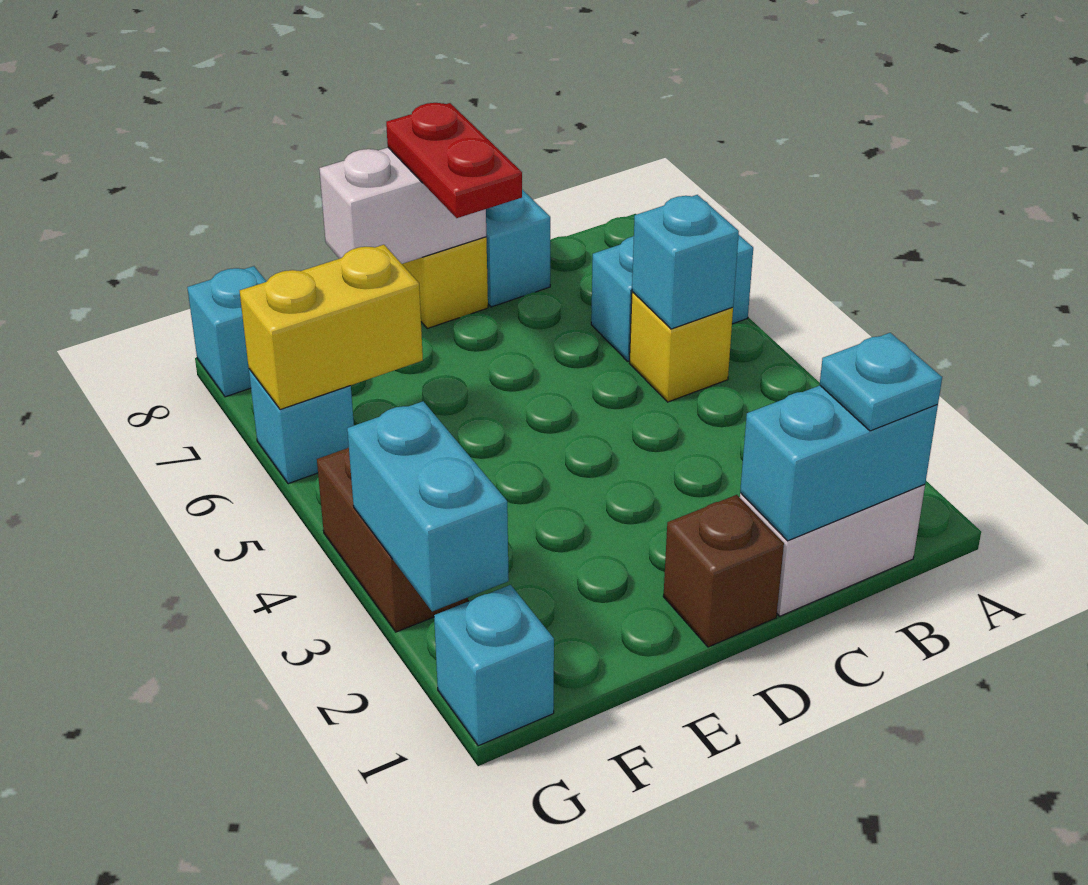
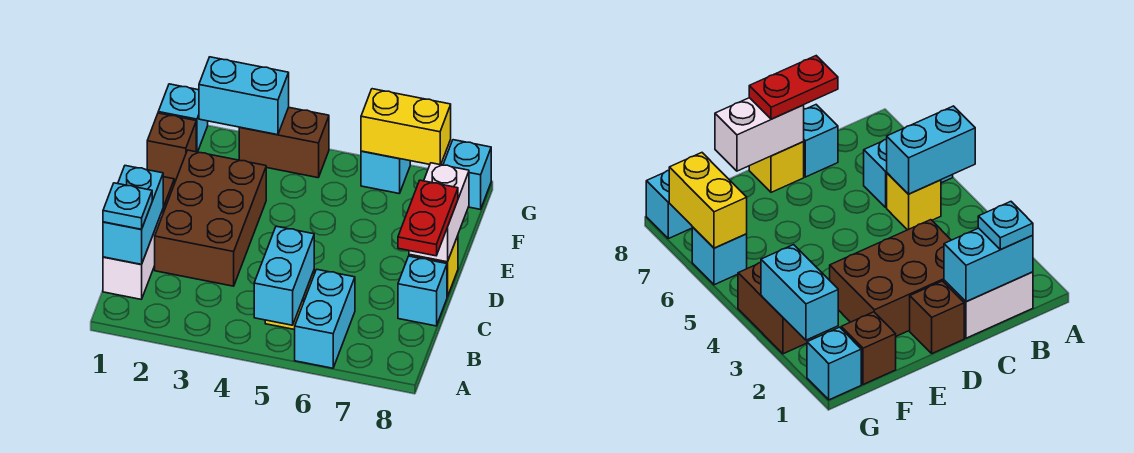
cyan 1x1 brick [632,195,739,329] -> cyan 1x2 brick [254,226,314,325]
none -> brown 2x3 brick [155,150,266,286]
red 1x2 plate [386,103,522,218] -> red 1x2 plate turned to [398,180,458,256]
none -> brown 1x1 brick [147,113,196,181]
yellow 1x2 brick [240,245,423,410] -> yellow 1x2 brick turned to [361,89,451,165]

